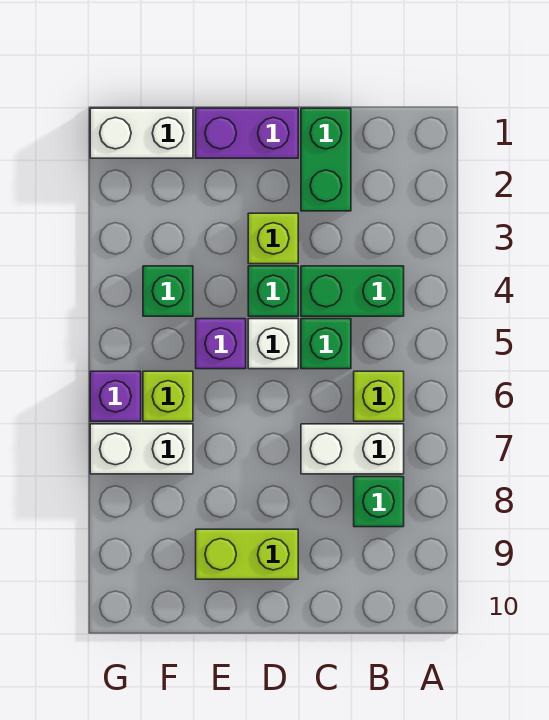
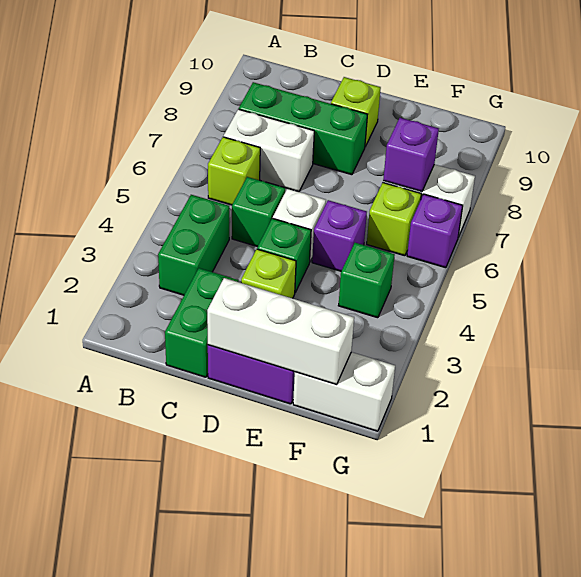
green 1x2 brick [301,266,404,316] -> green 1x2 brick turned to [158,195,229,295]
green 1x1 brick [354,477,404,527] -> green 1x3 brick [239,82,367,175]
none -> white 1x3 brick [207,278,354,385]
lime 1x2 brick [196,529,298,579] -> lime 1x1 brick [331,77,381,147]
none -> purple 1x1 brick [383,118,439,191]

